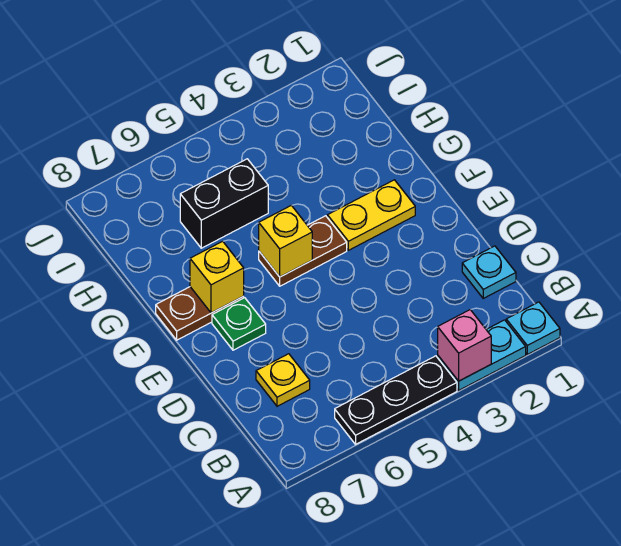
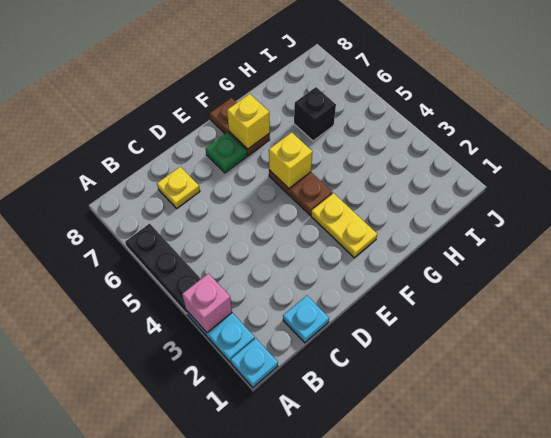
black 1x2 brick [180,159,268,248] -> black 1x1 brick [294,87,336,141]

